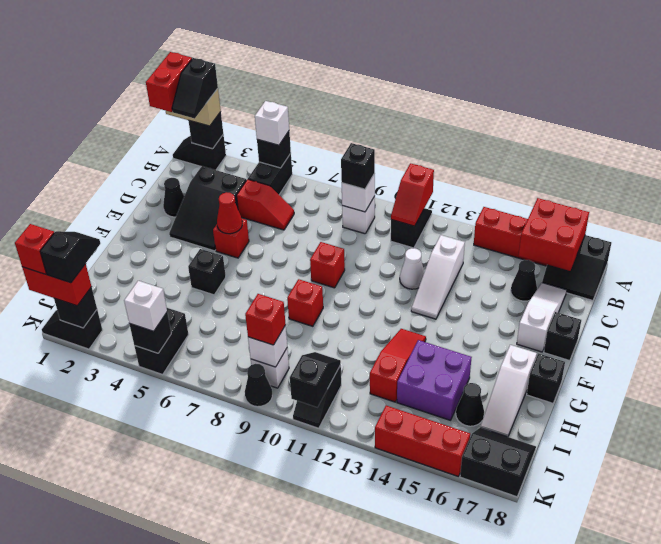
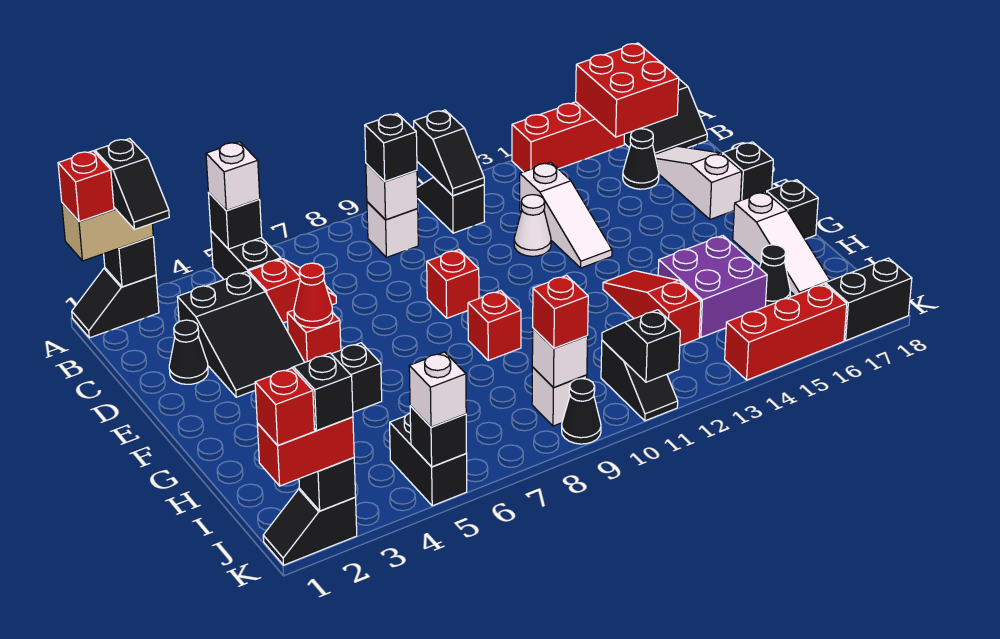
red 1x2 brick [146,52,192,112] -> red 1x1 brick [58,151,114,222]
red 1x2 slope [391,163,434,226] -> black 1x2 slope [414,110,484,196]

